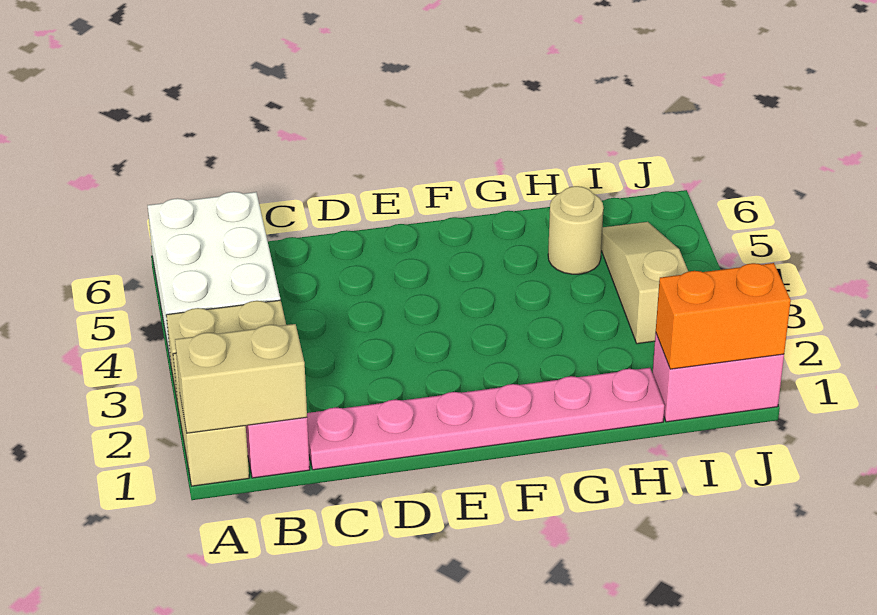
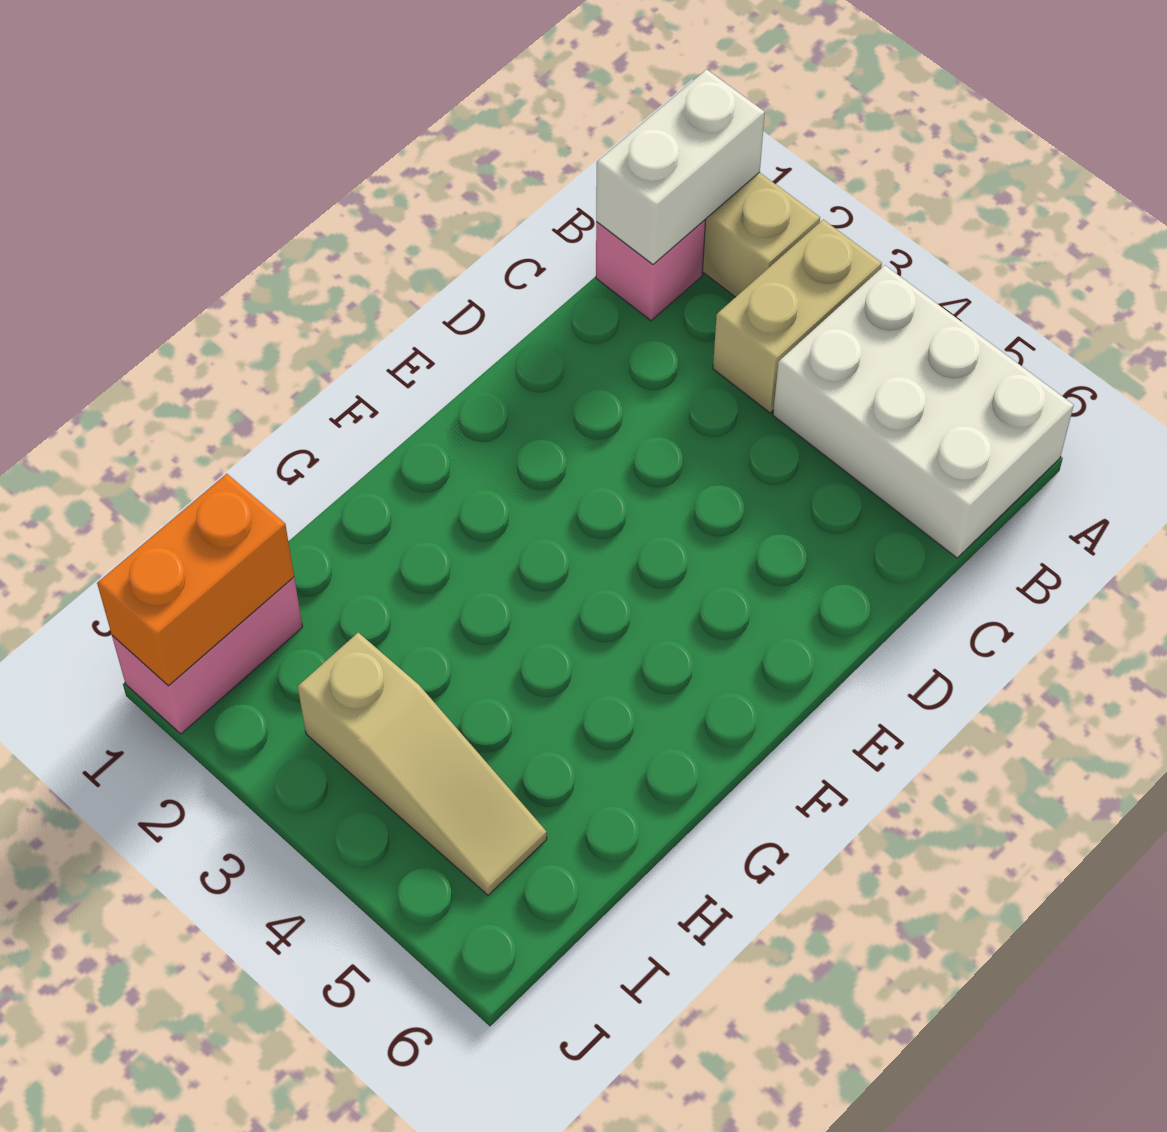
tan 1x2 brick [175,324,307,433] -> white 1x2 brick [596,69,765,264]
pink 1x6 plate [307,368,664,470] -> none
tan 1x1 round brick [548,186,604,274] -> none

